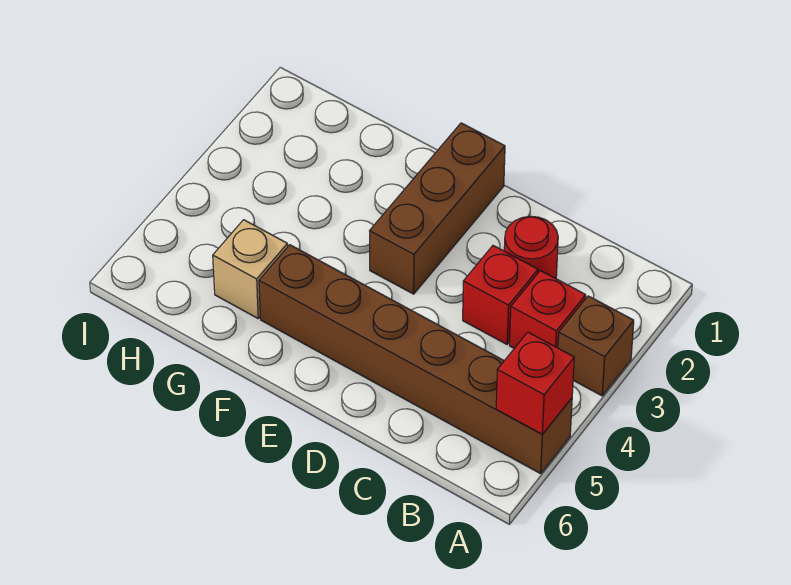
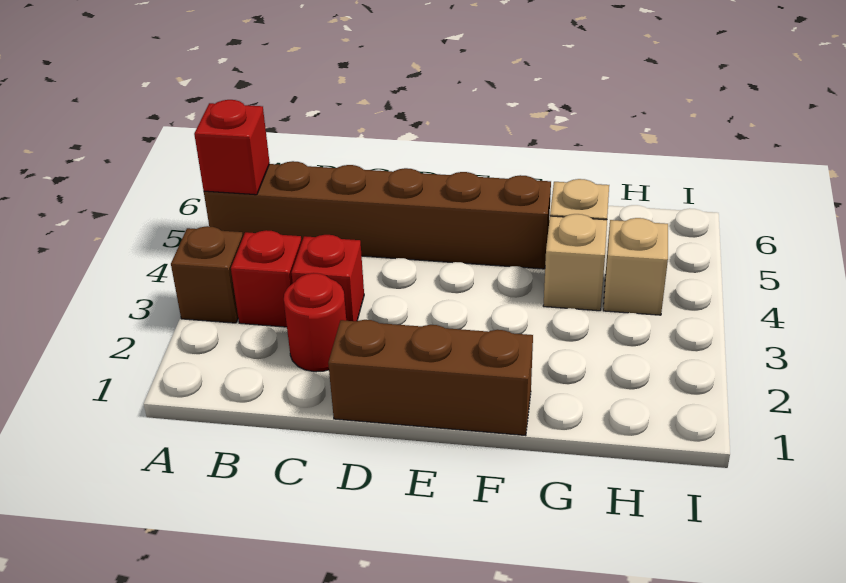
brown 1x3 brick [370,123,505,294] -> brown 1x3 brick turned to [328,320,533,436]
none -> tan 1x1 brick [543,214,607,311]
none -> tan 1x1 brick [603,218,668,315]

